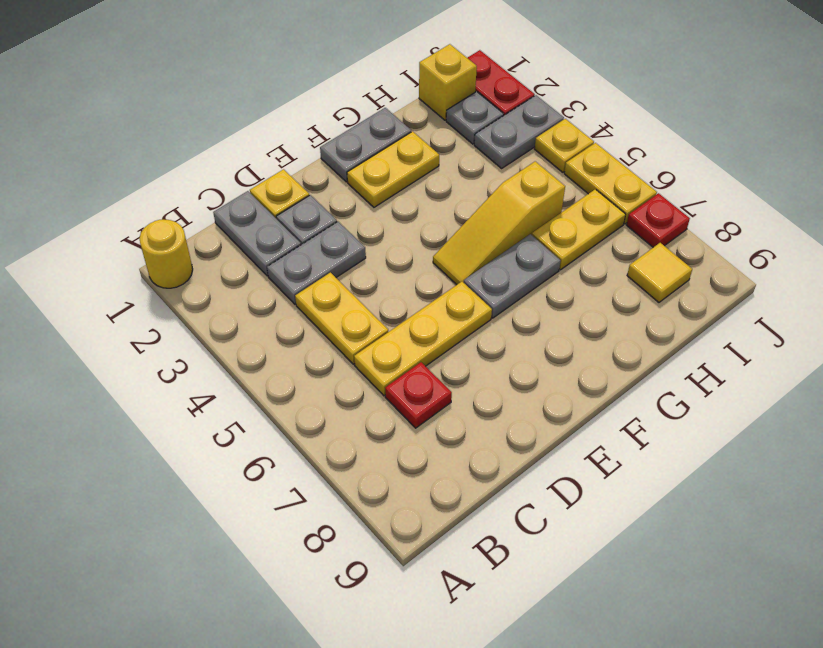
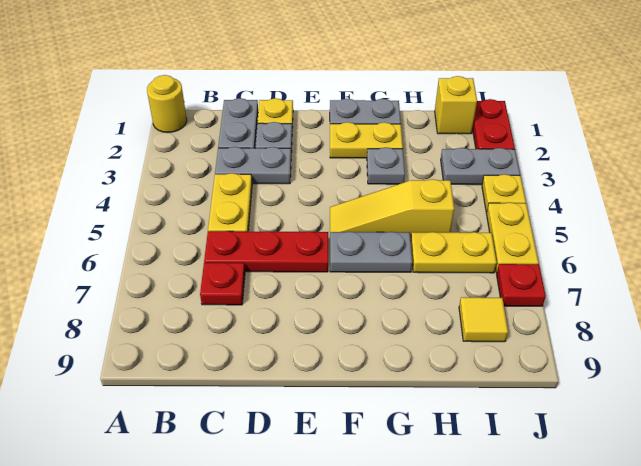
yellow 1x3 plate [354,282,492,396] -> red 1x3 plate [204,231,328,272]
grey 1x1 plate [446,92,504,144] -> grey 1x1 plate moved to [367,147,405,184]

